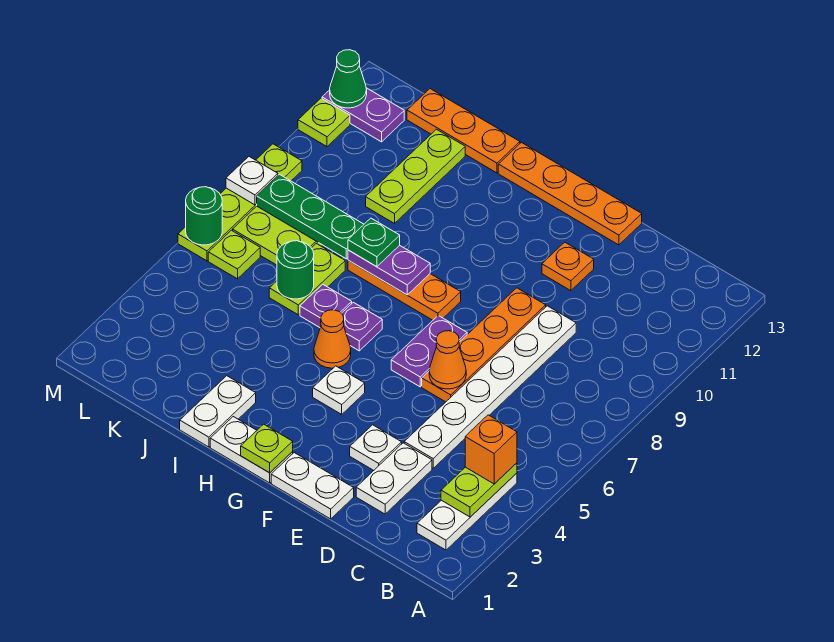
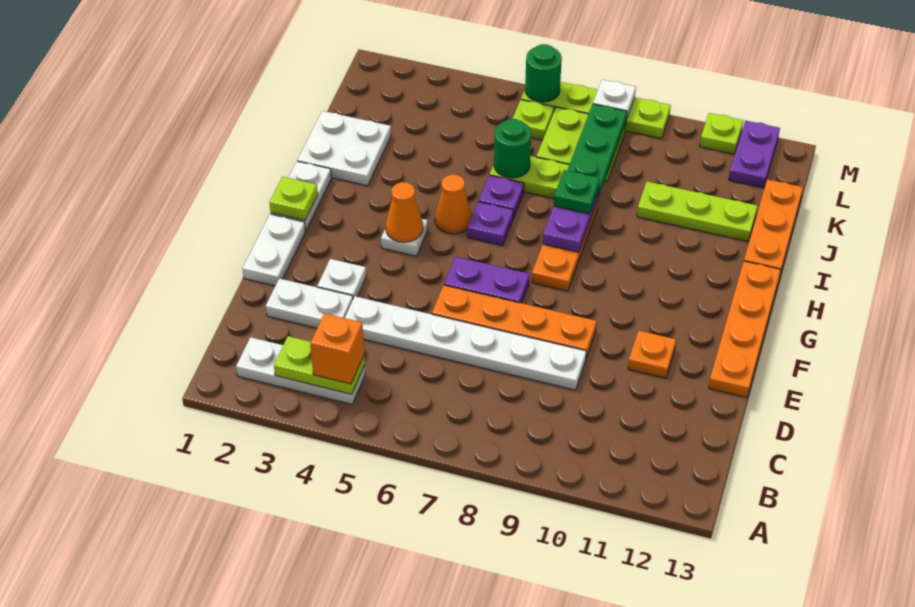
orange 1x1 cone [429,331,466,389] -> orange 1x1 cone moved to [386,182,423,242]
white 1x2 plate [180,376,256,447] -> white 2x2 plate [297,111,391,186]
green 1x1 cone [330,50,367,108] -> none

